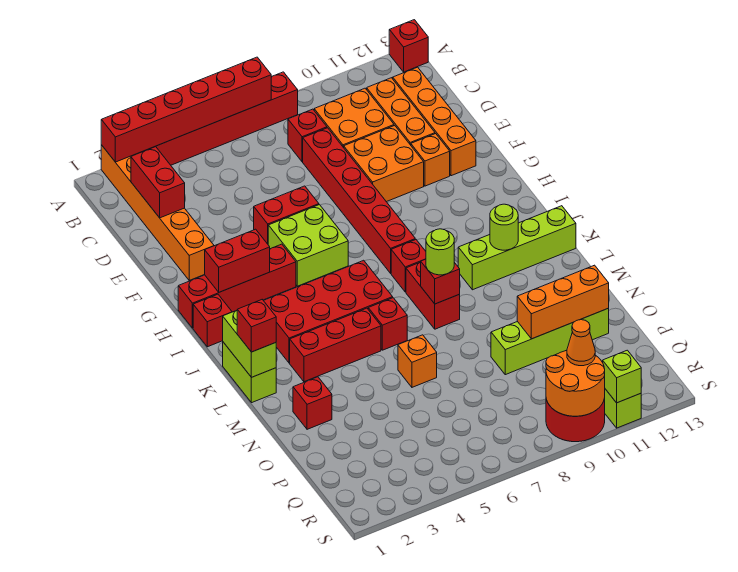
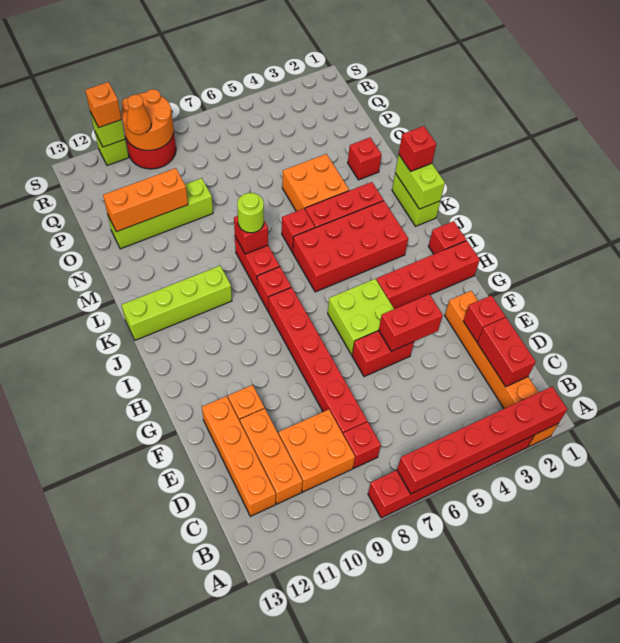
red 1x1 brick [389,20,428,72] -> red 1x1 brick moved to [463,295,505,342]
orange 2x2 brick [344,126,424,202] -> orange 2x2 brick moved to [282,154,349,211]
red 1x2 brick [205,229,270,292] -> red 1x2 brick moved to [379,294,443,351]
lime 1x1 round brick [490,204,518,250] -> none
orange 1x1 brick [398,335,437,387] -> orange 1x1 brick moved to [85,82,122,127]

